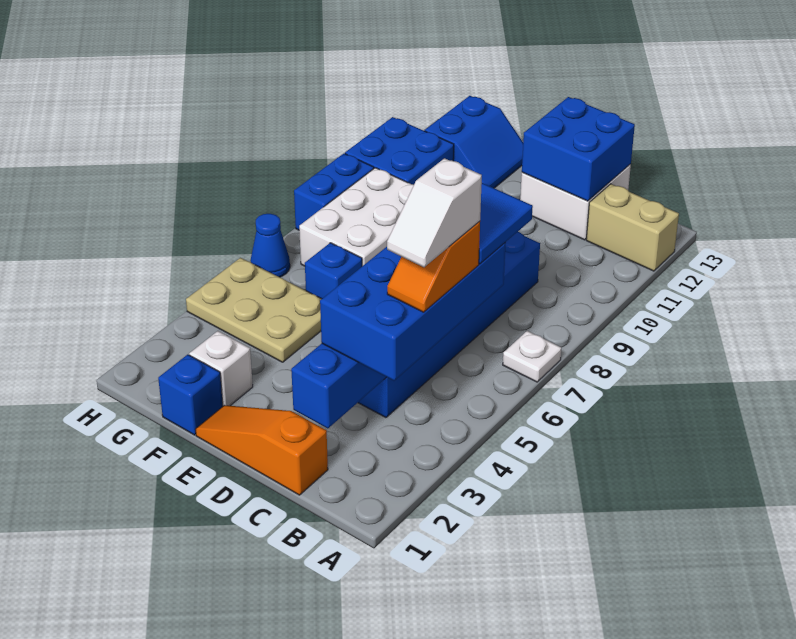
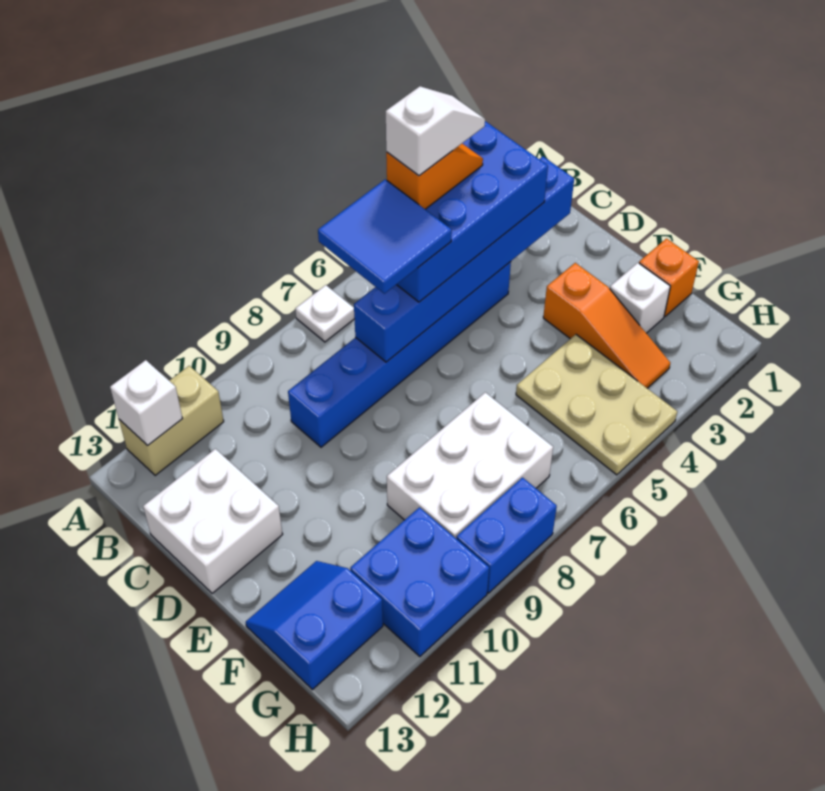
tan 1x2 brick [586,184,679,271] -> tan 1x2 brick turned to [119,366,224,476]
none -> white 1x1 brick [110,360,183,445]
orange 1x3 slope [196,405,328,495] -> orange 1x3 slope moved to [543,263,670,388]
blue 2x2 brick [522,97,635,201] -> none
blue 1x1 brick [158,355,223,435] -> orange 1x1 brick [639,239,699,317]
blue 1x1 brick [305,243,362,299] -> none
blue 1x1 cone [251,214,290,277] -> none

